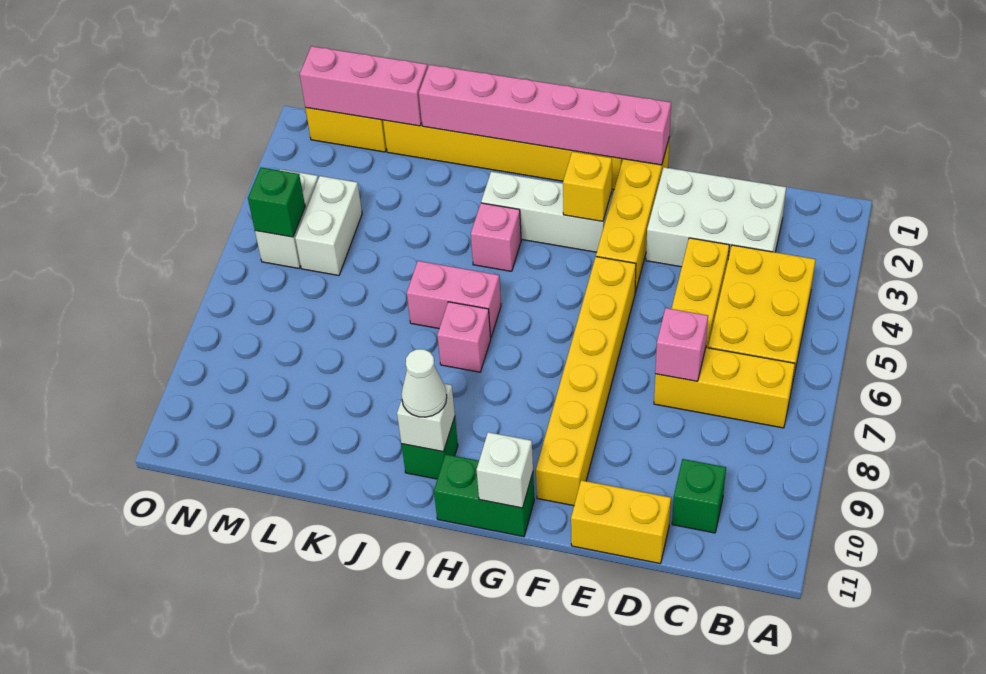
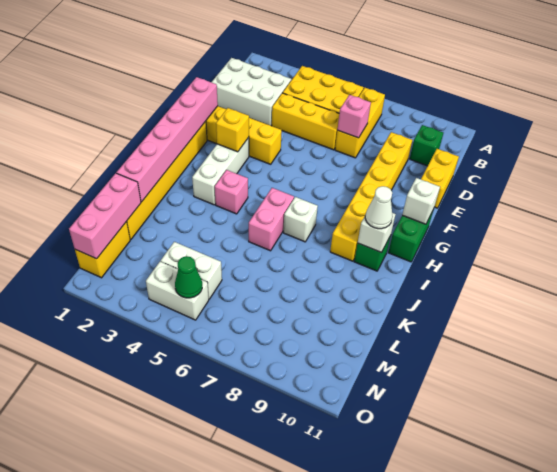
white 2x3 brick [646,167,786,267] -> white 2x3 brick turned to [212,58,291,125]
yellow 1x6 brick [536,257,636,506] -> yellow 1x6 brick turned to [330,132,412,261]
pink 1x1 brick [437,302,491,372] -> white 1x1 brick [283,197,318,242]
green 1x1 brick [248,167,305,237] -> green 1x1 cone [175,256,202,298]

